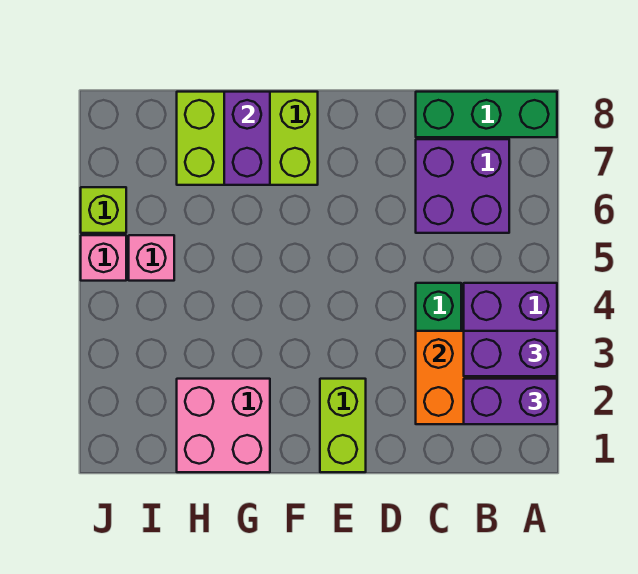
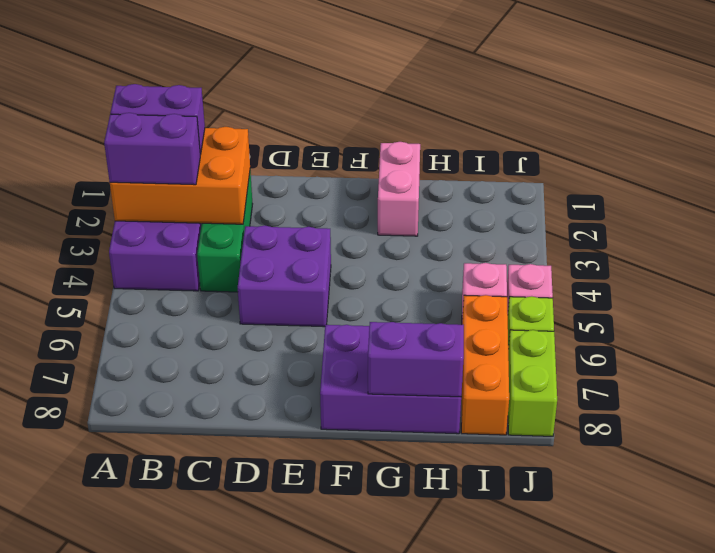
green 1x3 brick [416,92,557,137] -> none
purple 2x2 brick [416,139,509,233] -> purple 2x2 brick moved to [238,226,331,327]
lime 1x2 brick [320,379,366,472] -> lime 1x2 brick moved to [508,330,557,436]
lime 2x3 brick [177,92,318,185] -> purple 2x3 brick [320,324,461,434]
pink 2x2 brick [177,379,270,472] -> pink 1x2 brick [378,142,420,236]
purple 1x2 brick [224,92,270,185] -> purple 1x2 brick turned to [368,322,464,397]
none -> orange 1x3 brick [461,295,509,435]

